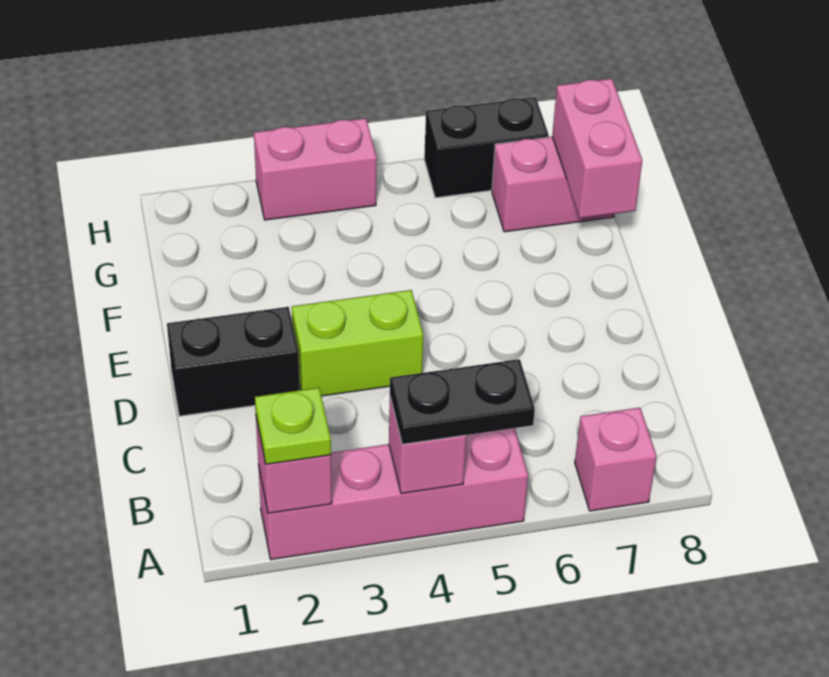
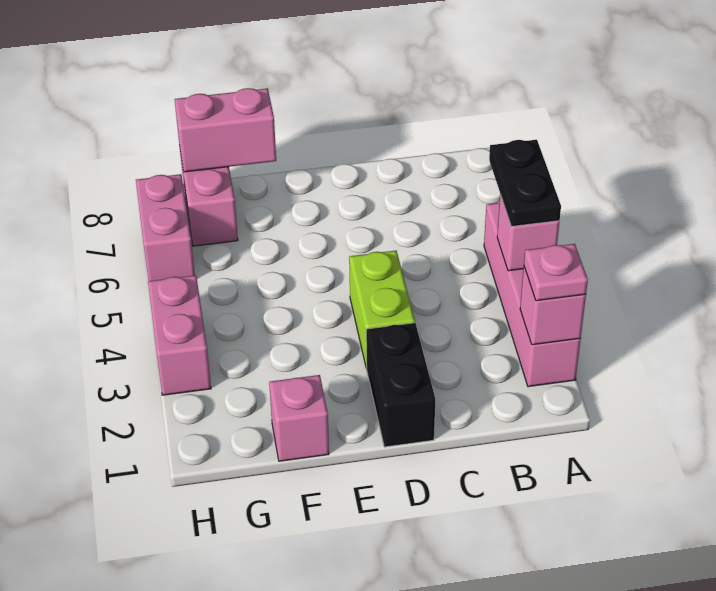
lime 1x1 plate [255,388,331,464] -> pink 1x1 plate [524,244,588,301]
pink 1x1 brick [575,408,657,511] -> pink 1x1 brick moved to [269,375,329,461]
black 1x2 brick [424,97,549,198] -> pink 1x2 brick [136,174,195,281]

